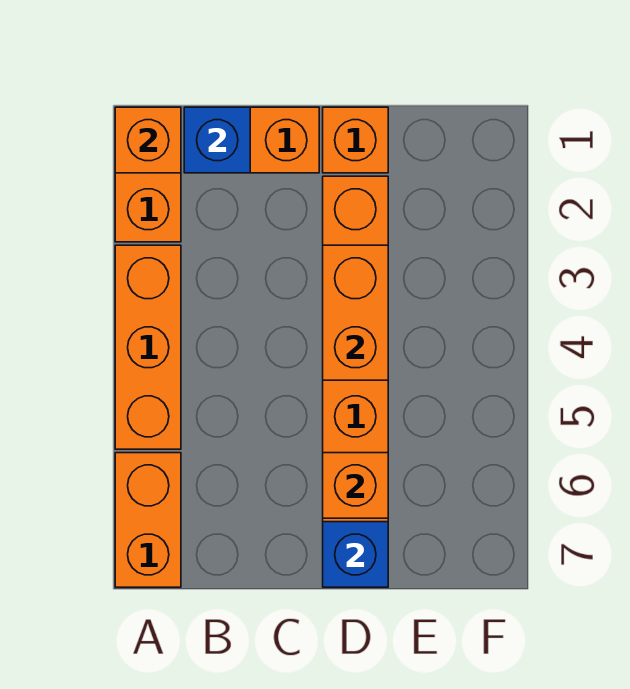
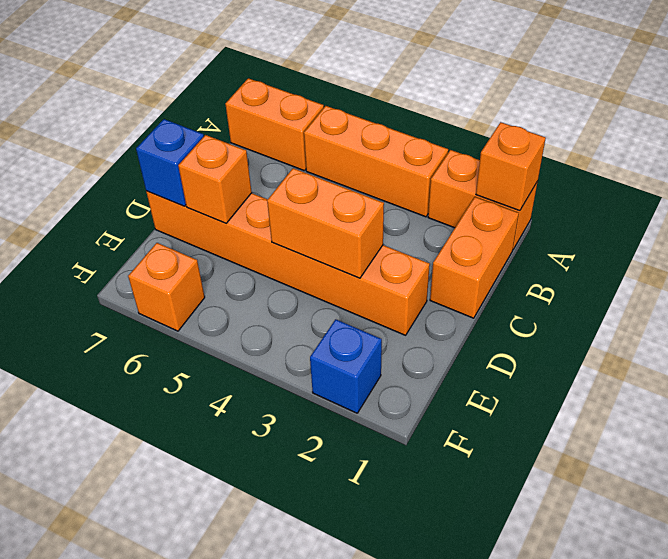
blue 1x1 brick [184,107,250,173] -> blue 1x1 brick moved to [310,319,382,413]
orange 1x1 brick [323,107,388,173] -> orange 1x1 brick moved to [128,243,205,331]

